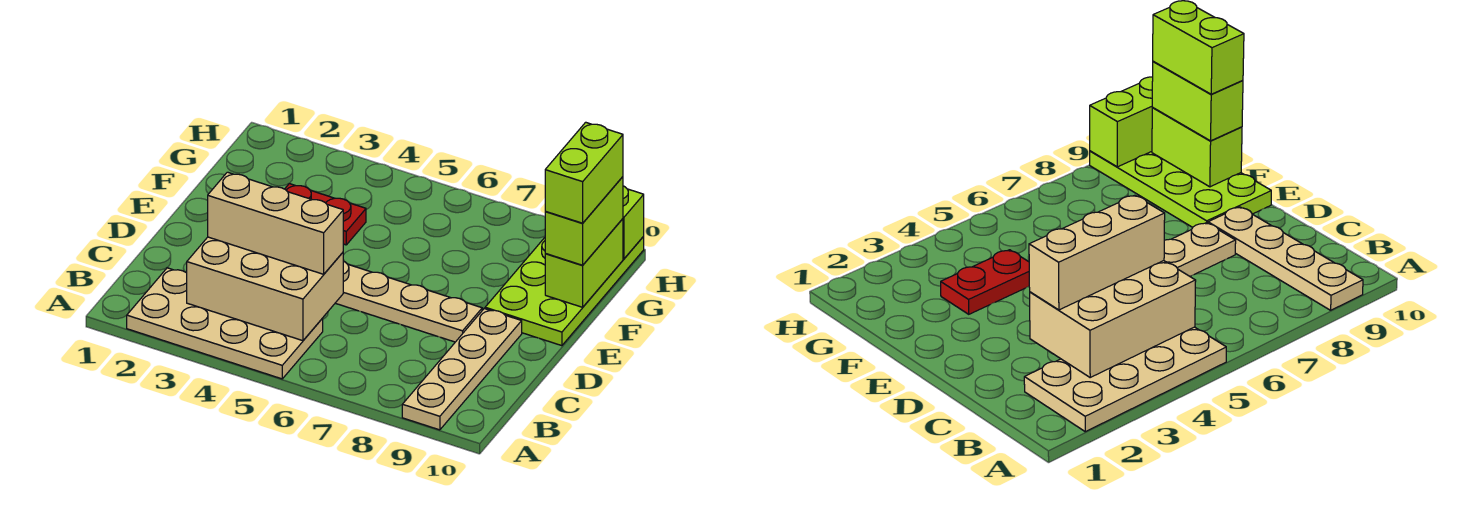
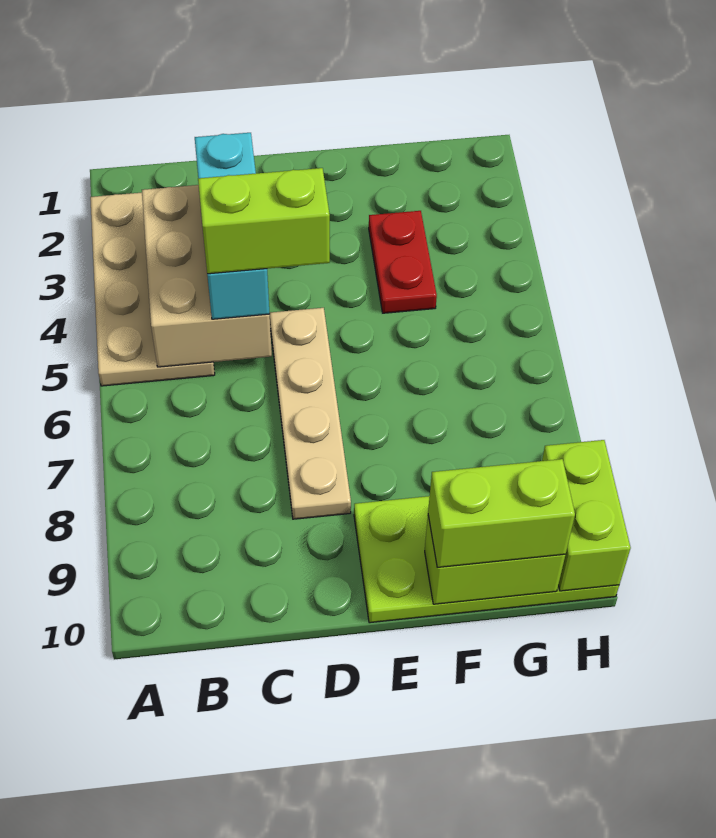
tan 1x4 plate [402,309,522,430] -> none
tan 1x3 brick [208,172,343,274] -> cyan 1x3 brick [195,133,270,319]
lime 1x2 brick [545,122,623,223] -> lime 1x2 brick moved to [198,168,330,274]

